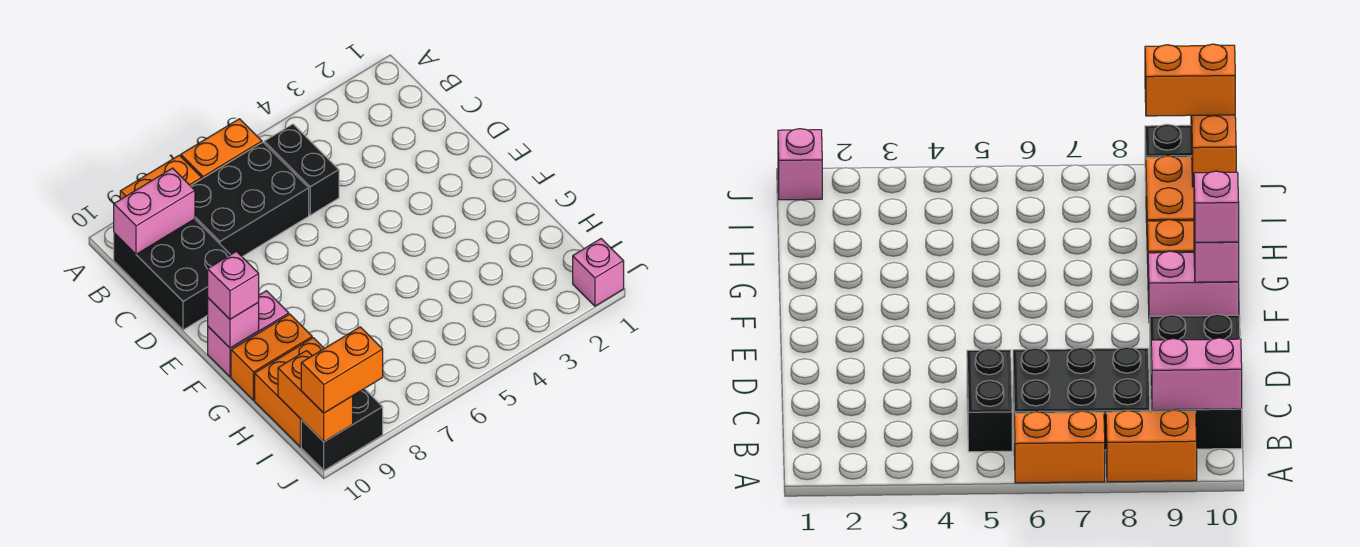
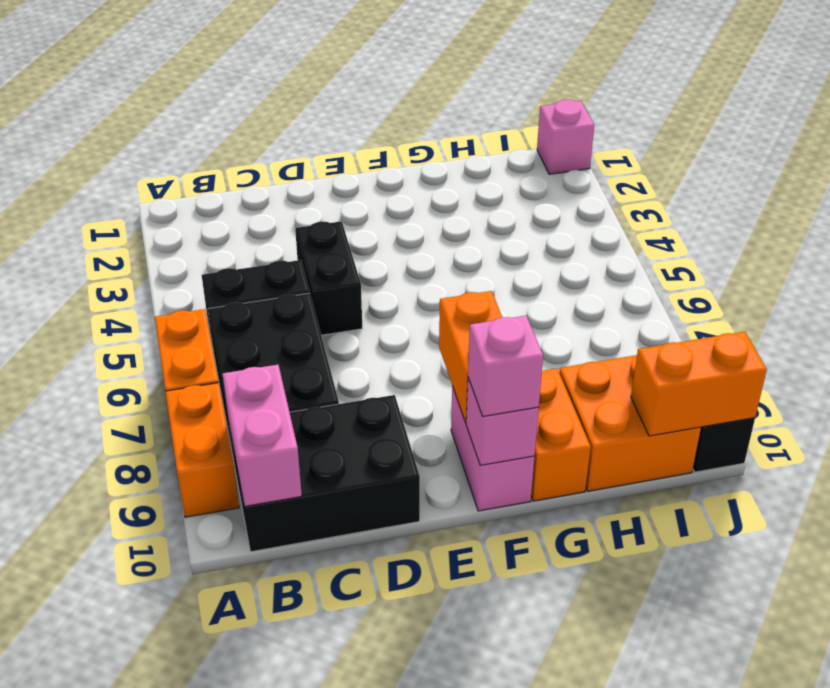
none -> black 1x2 brick [295,221,362,335]
orange 1x2 brick [301,327,383,413] -> orange 1x2 brick moved to [439,291,502,423]

